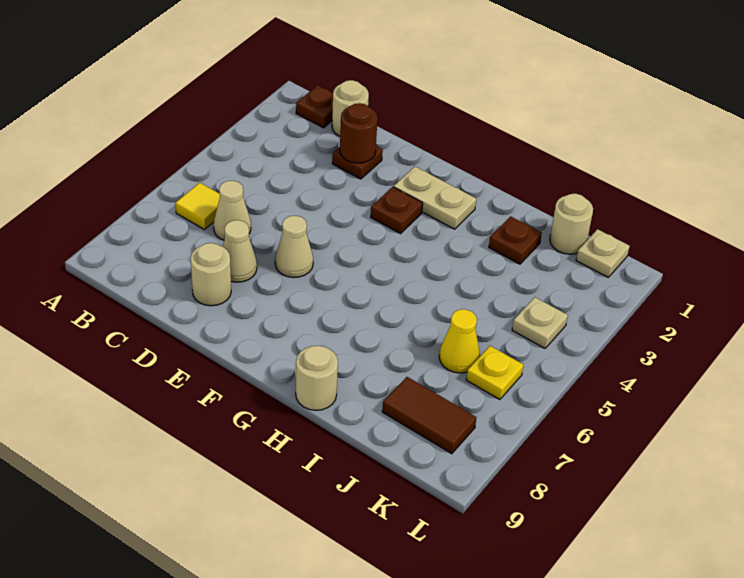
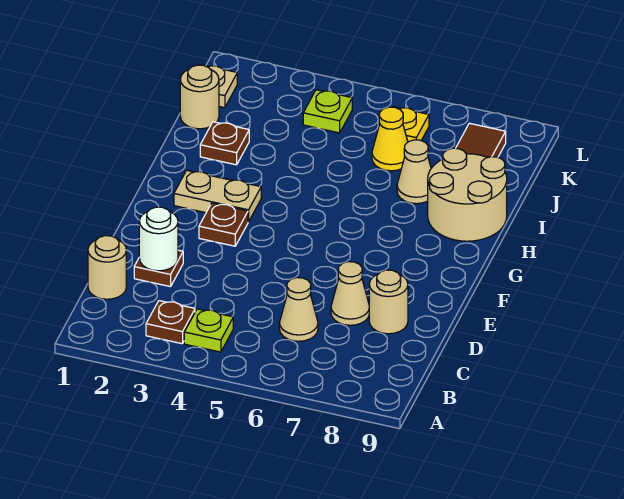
brown 1x1 plate [296,85,333,128] -> brown 1x1 plate moved to [146,301,195,344]
none -> lime 1x1 plate [184,309,233,352]
yellow 1x1 tile [175,183,220,230] -> none
brown 1x1 round brick [340,103,378,163] -> white 1x1 round brick [139,207,178,271]
tan 1x1 cone [275,216,313,278] -> tan 1x1 cone moved to [397,140,431,204]
tan 1x2 plate [394,167,476,229] -> tan 1x2 plate turned to [174,170,261,222]
tan 1x1 round brick [296,346,338,410] -> tan 2x2 round brick [428,148,507,241]
tan 1x1 plate [512,297,568,348] -> lime 1x1 plate [303,90,352,133]

